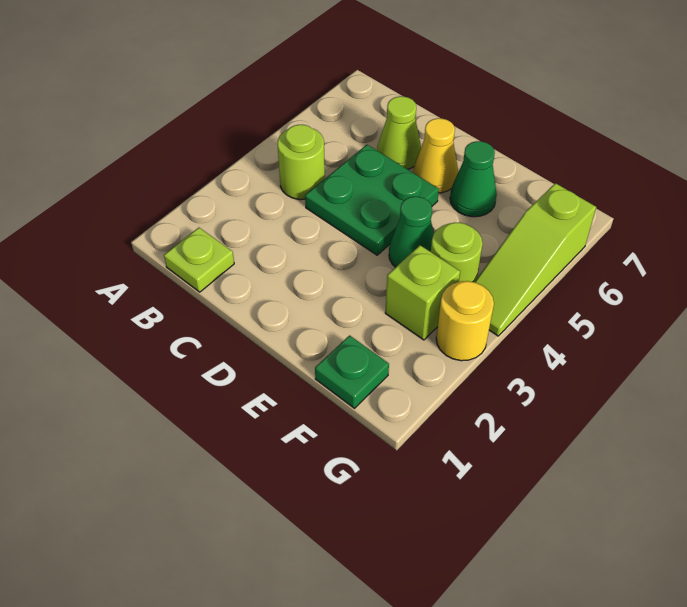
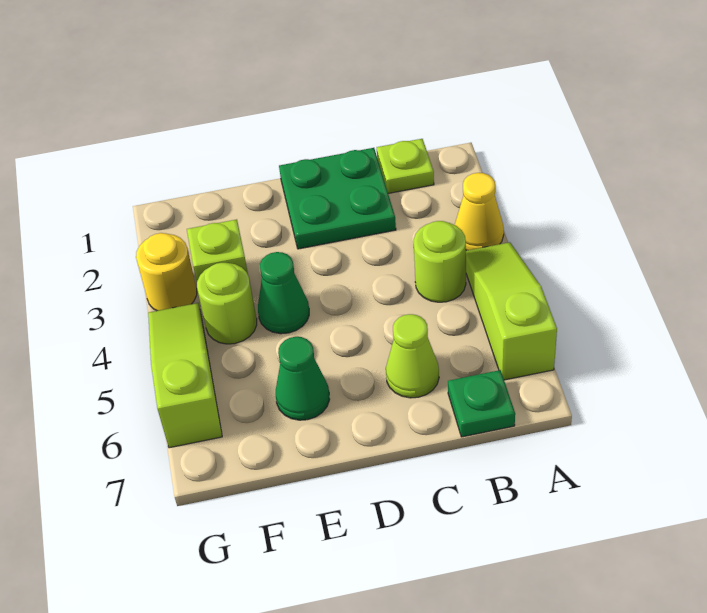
none -> lime 1x3 slope [466,242,557,380]
green 2x2 plate [305,145,439,255] -> green 2x2 plate moved to [279,148,396,249]
yellow 1x1 cone [413,118,458,193] -> yellow 1x1 cone moved to [455,173,504,251]
green 1x1 plate [315,335,389,408] -> green 1x1 plate moved to [448,370,515,437]

